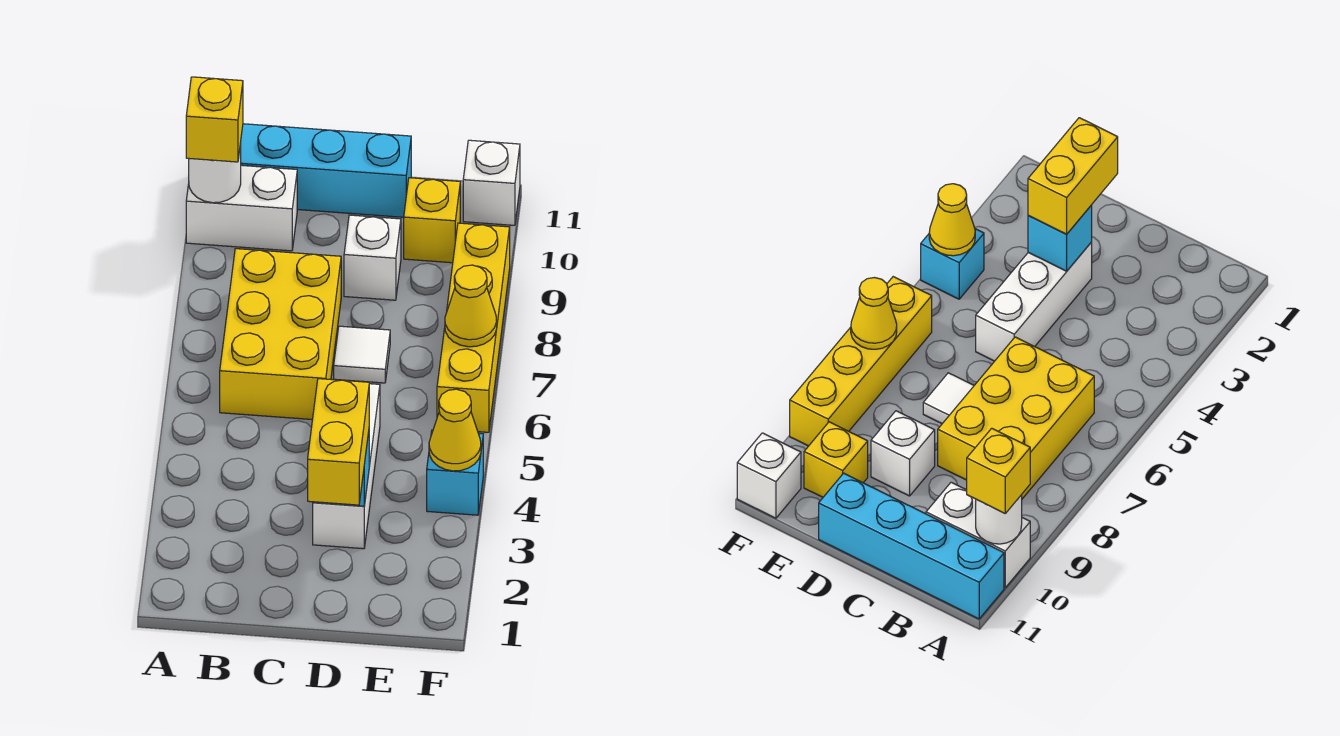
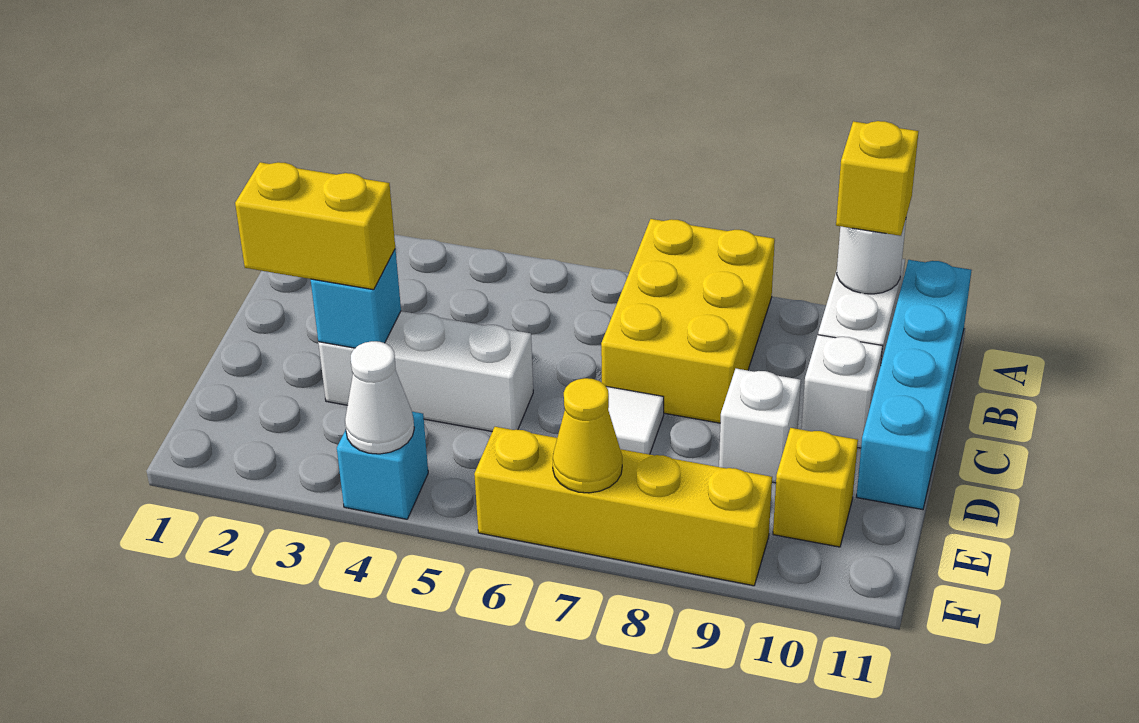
yellow 2x3 brick [220,249,341,420] -> yellow 2x3 brick turned to [601,219,775,423]
yellow 1x1 cone [429,389,481,471] -> white 1x1 cone [345,341,414,454]
white 1x1 brick [463,140,520,225] -> white 1x1 brick moved to [801,335,882,448]

